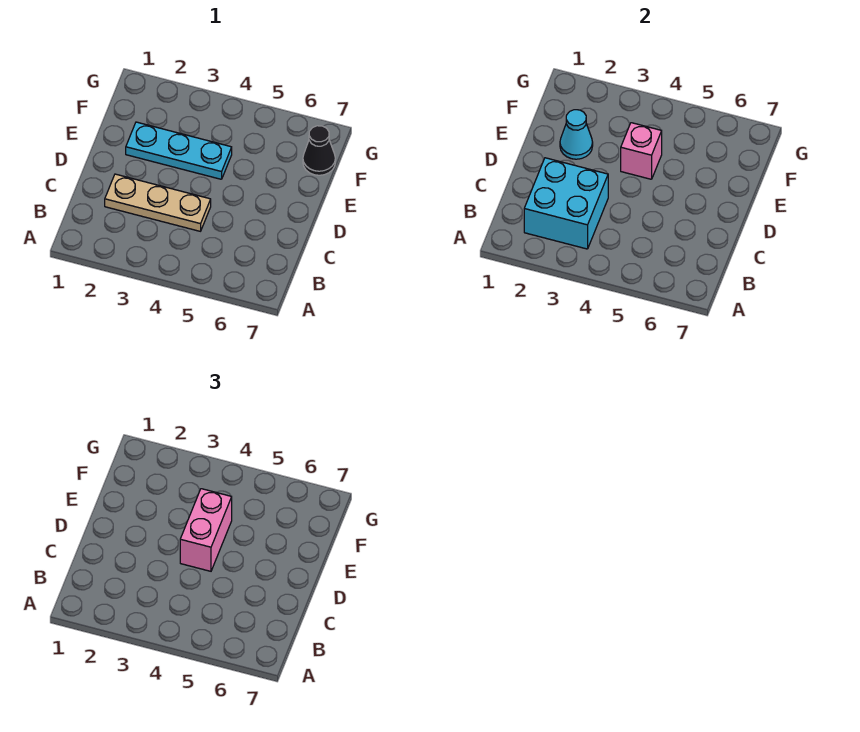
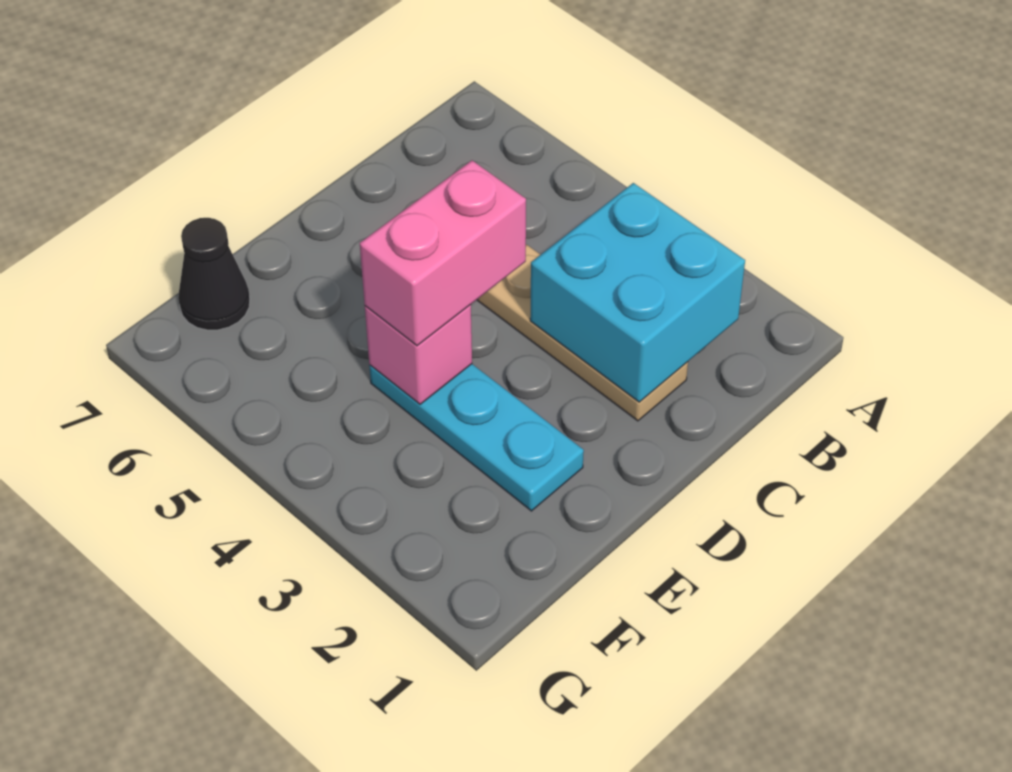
cyan 1x1 cone [560,110,593,159] -> none

